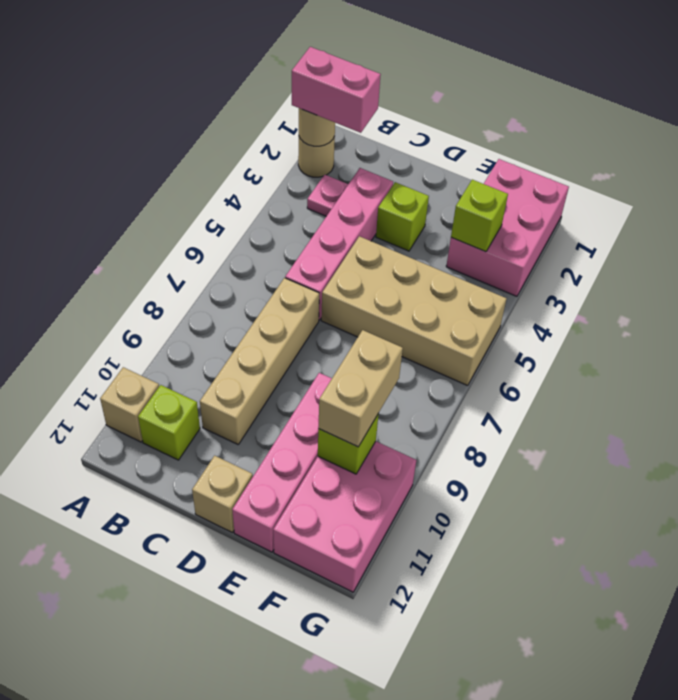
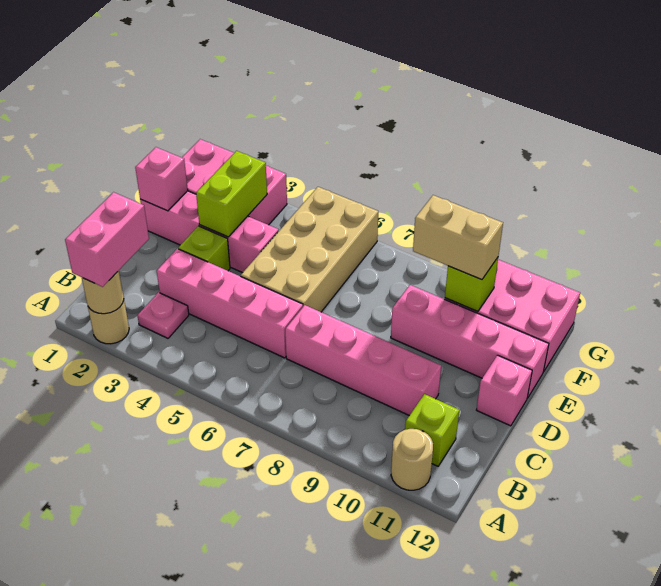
tan 1x1 brick [100,367,159,442] -> tan 1x1 round brick [391,429,433,490]
tan 1x4 brick [200,278,319,444] -> pink 1x4 brick [285,305,441,416]
tan 1x1 brick [192,456,253,533] -> pink 1x1 brick [477,355,532,426]
none -> pink 1x4 brick [140,191,279,273]
none -> pink 1x1 brick [135,147,188,211]
lime 1x1 brick [451,180,508,252] -> lime 1x2 brick [196,151,267,237]

